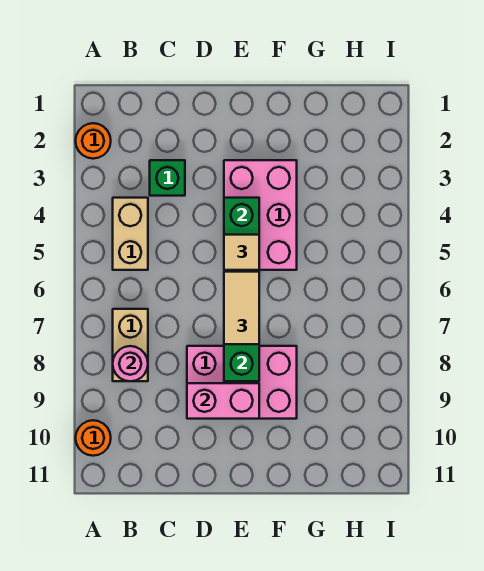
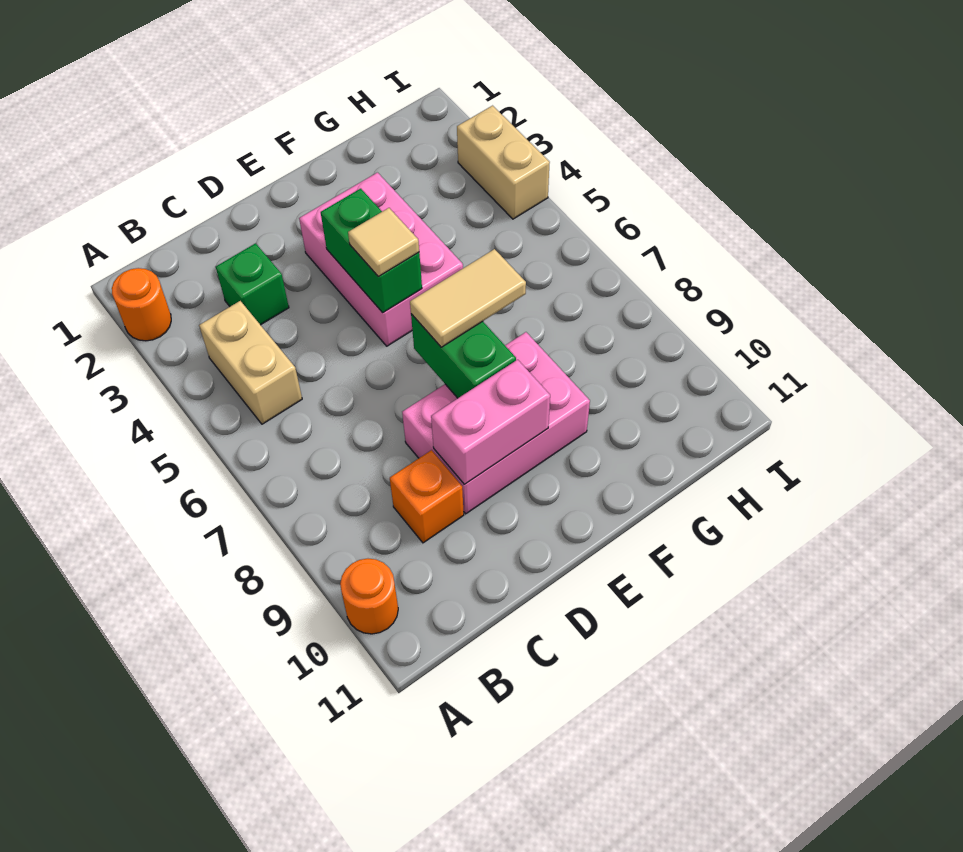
tan 1x2 brick [113,309,148,381] -> tan 1x2 brick moved to [457,106,550,219]
pink 1x1 round brick [113,346,148,381] -> none
none -> orange 1x1 brick [390,450,464,543]
tan 1x2 tile [224,272,259,344] -> tan 1x2 tile turned to [410,249,526,347]

